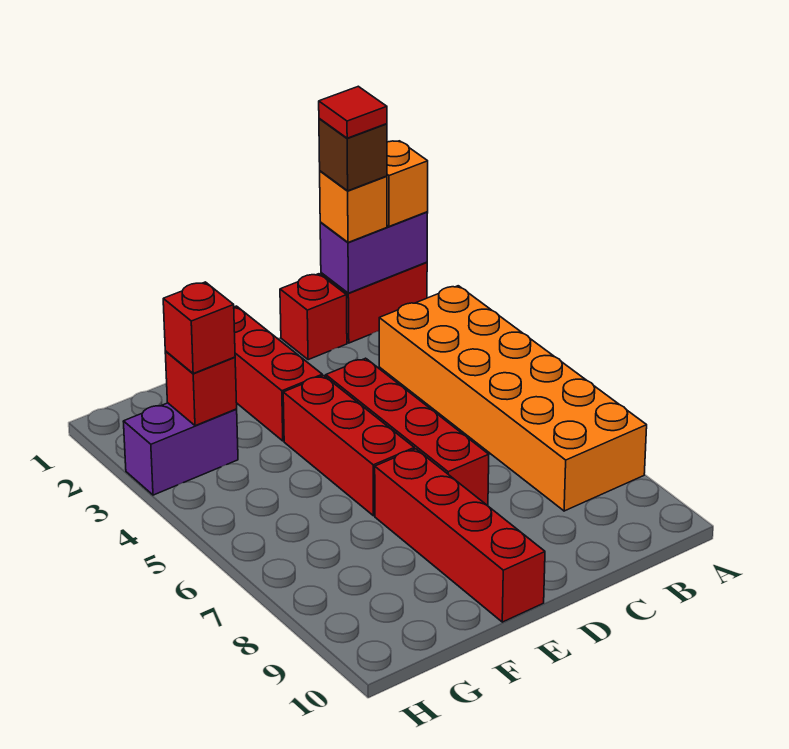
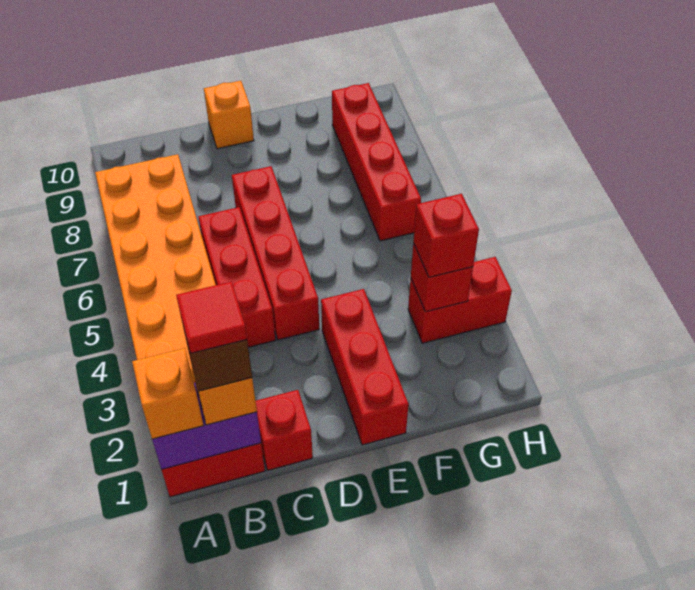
none -> orange 1x1 brick [204,81,254,149]
red 1x3 brick [283,376,414,516] -> red 1x3 brick moved to [198,207,275,347]
red 1x4 brick [375,449,545,622] -> red 1x4 brick moved to [332,83,421,241]
purple 1x2 brick [123,403,238,495] -> red 1x2 brick [408,257,512,343]

